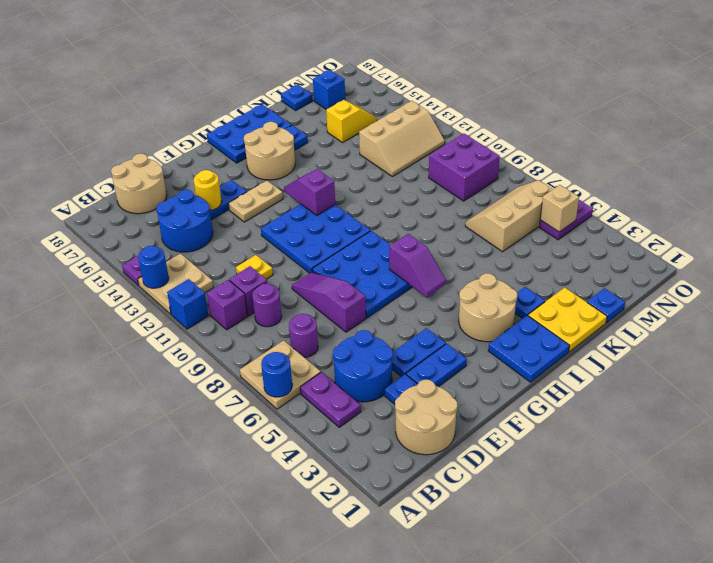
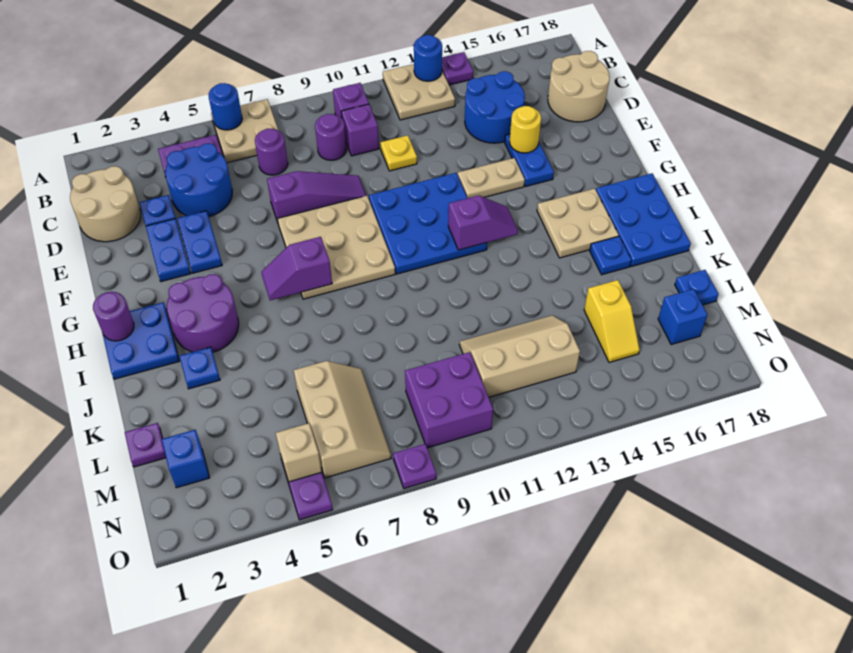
blue 1x1 brick [167,279,208,329] -> blue 1x1 brick moved to [162,430,210,488]
blue 3x3 plate [312,231,412,318] -> tan 3x3 plate [278,196,395,299]
tan 1x2 plate [228,181,283,222] -> tan 1x2 plate turned to [458,158,525,198]
none -> purple 1x1 round brick [93,292,134,341]
tan 2x2 round brick [459,273,517,342] -> purple 2x2 round brick [167,274,239,352]
tan 2x2 round brick [244,122,295,180] -> tan 2x2 plate [537,189,619,258]
yellow 2x2 plate [528,287,607,352] -> none
blue 1x1 plate [587,288,625,323] -> purple 1x1 plate [125,423,166,467]
tan 2x3 slope [359,101,445,177] -> tan 2x3 slope turned to [459,315,580,397]
none -> purple 1x1 plate [393,444,436,489]

